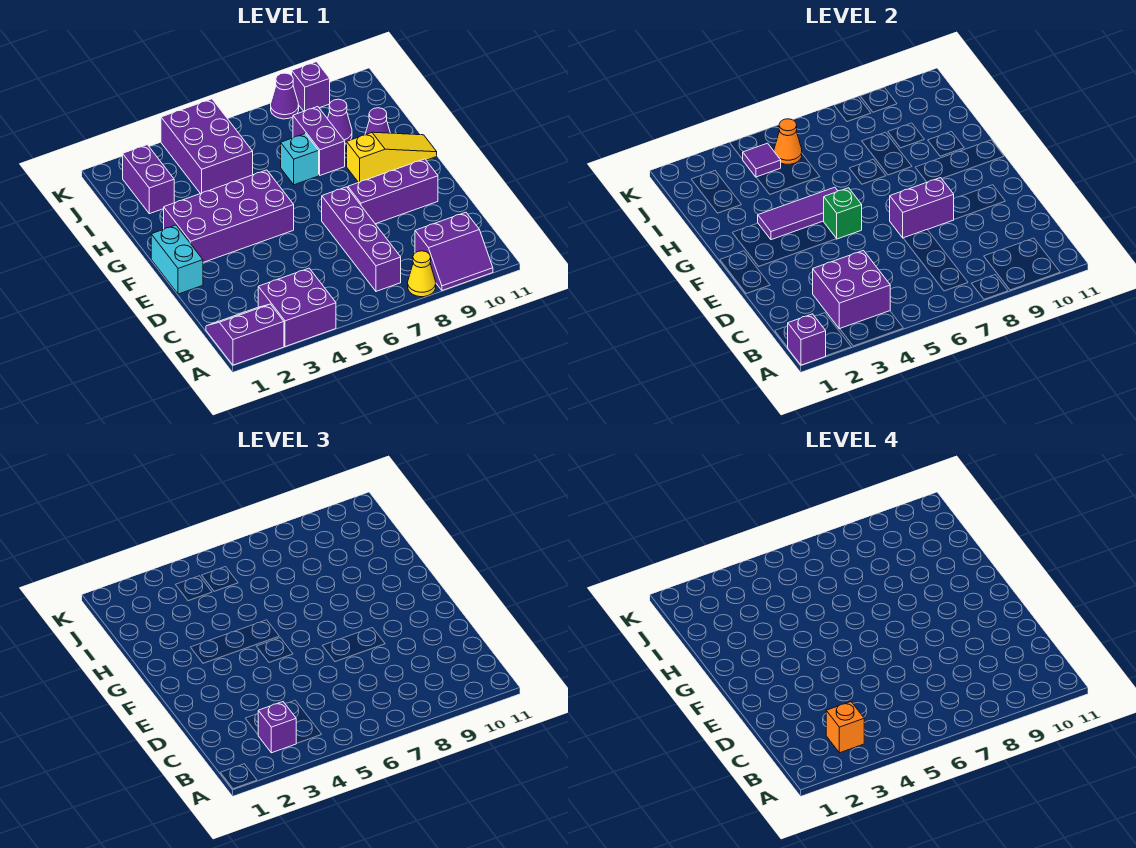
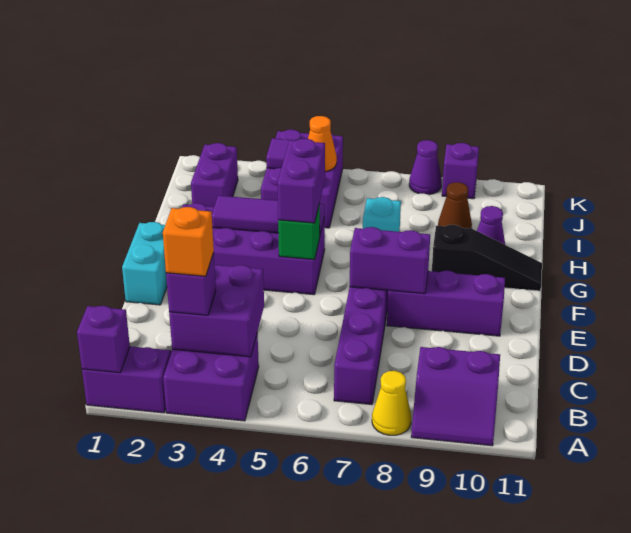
yellow 1x3 slope [347,132,437,183] -> black 1x3 slope [432,225,542,291]
purple 1x2 brick [293,107,345,175] -> purple 1x2 brick moved to [278,139,325,223]
purple 1x1 cone [328,99,352,144] -> brown 1x1 cone [438,182,472,229]

